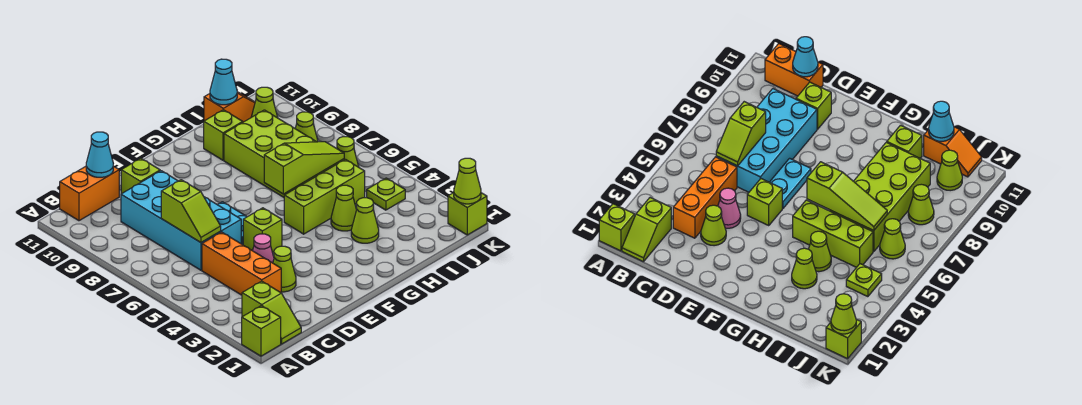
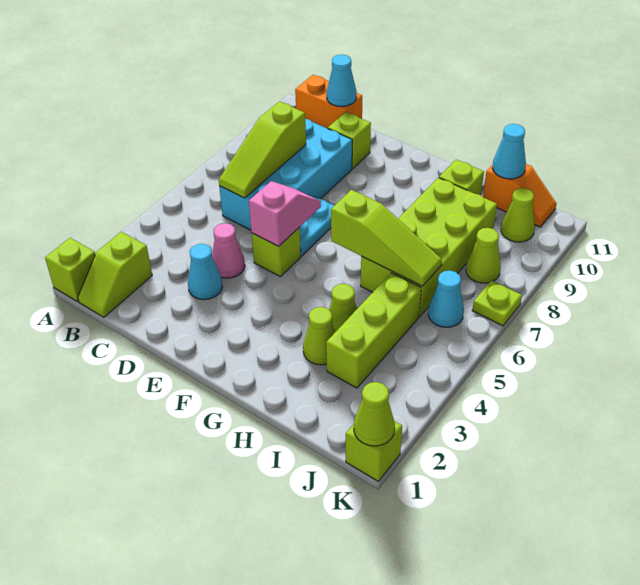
orange 1x3 brick [202,232,281,295] -> none
lime 1x2 slope [161,180,221,243] -> lime 1x3 slope [219,101,306,198]
lime 1x1 cone [273,246,296,292] -> cyan 1x1 cone [188,244,223,300]
none -> pink 1x2 slope [249,181,321,246]
lime 1x3 brick [284,159,365,234] -> lime 1x3 brick turned to [326,273,421,388]
lime 1x1 plate [367,178,405,210] -> lime 1x1 plate moved to [472,280,522,326]
lime 1x1 cone [337,137,359,167] -> cyan 1x1 cone [428,270,464,327]

